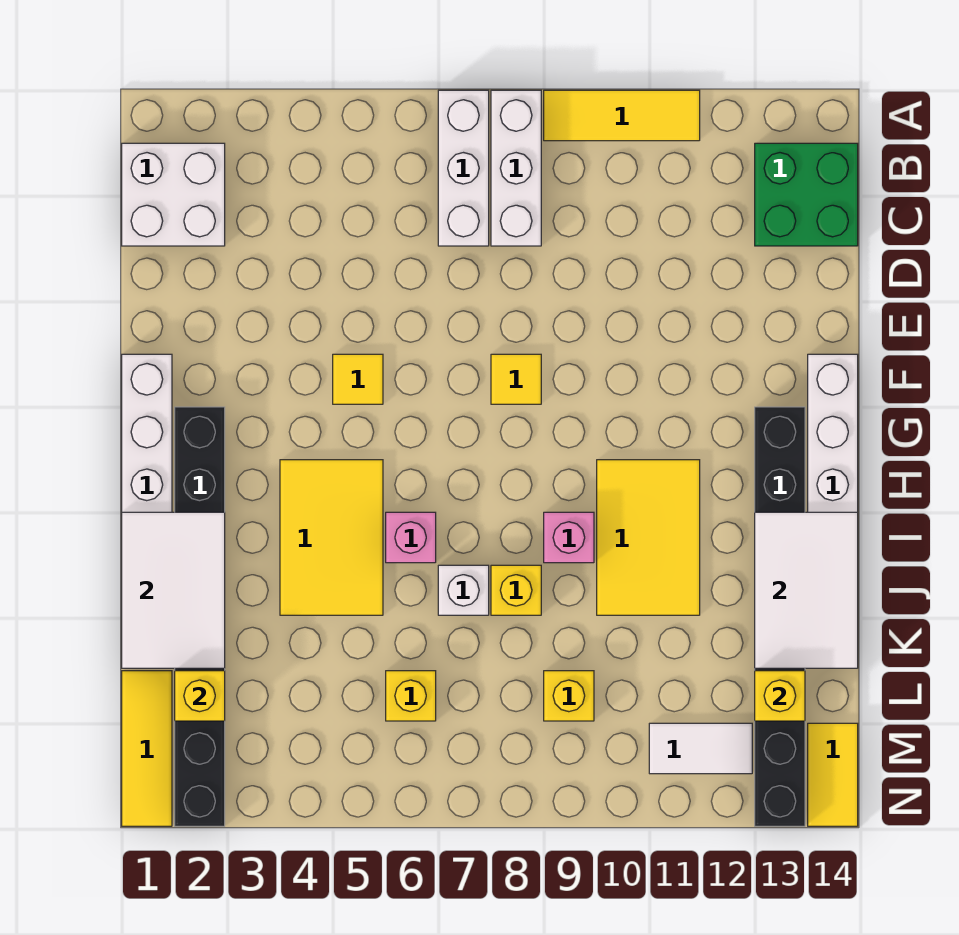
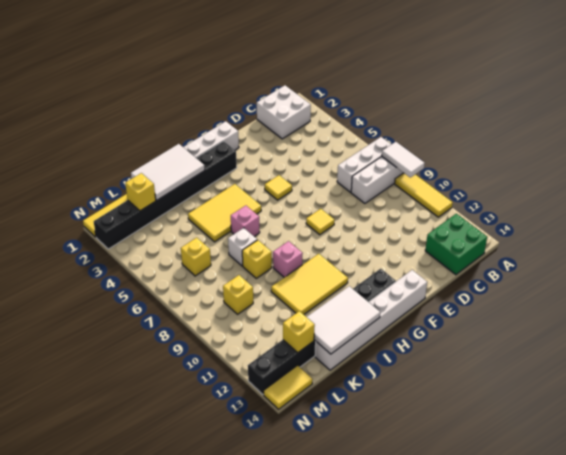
white 1x2 tile [649,723,752,774] -> white 1x2 tile moved to [382,142,425,177]

